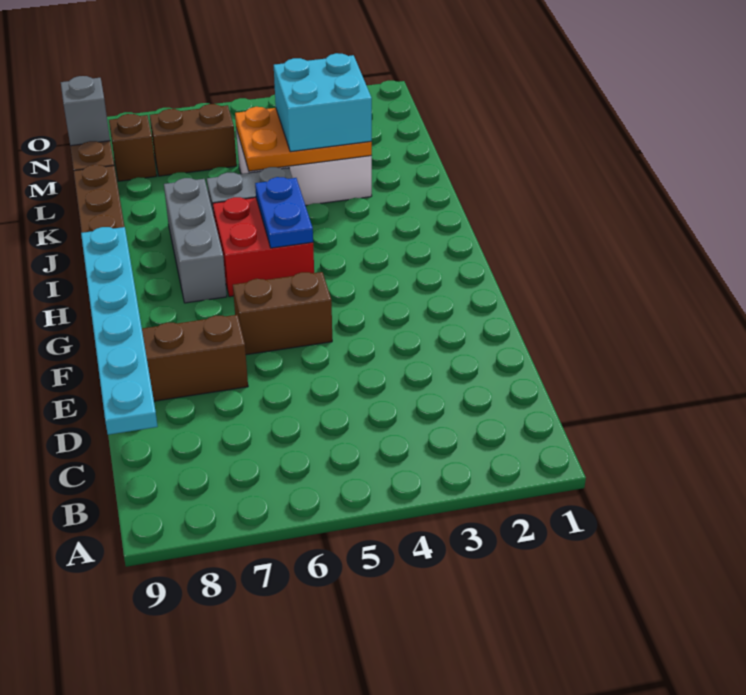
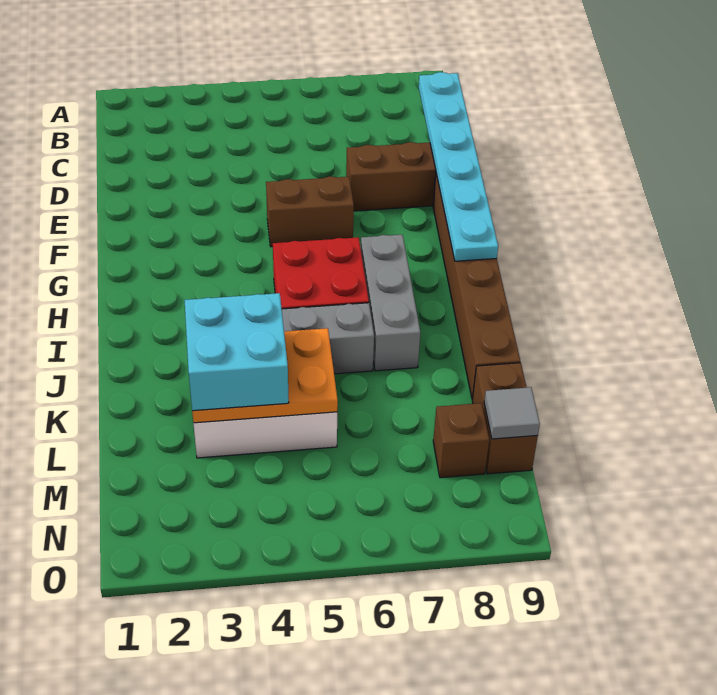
blue 1x2 plate [255,177,313,248] -> none
brown 1x2 brick [150,104,237,176] -> none
grey 1x1 brick [61,76,110,146] -> grey 1x1 tile [484,387,540,439]

